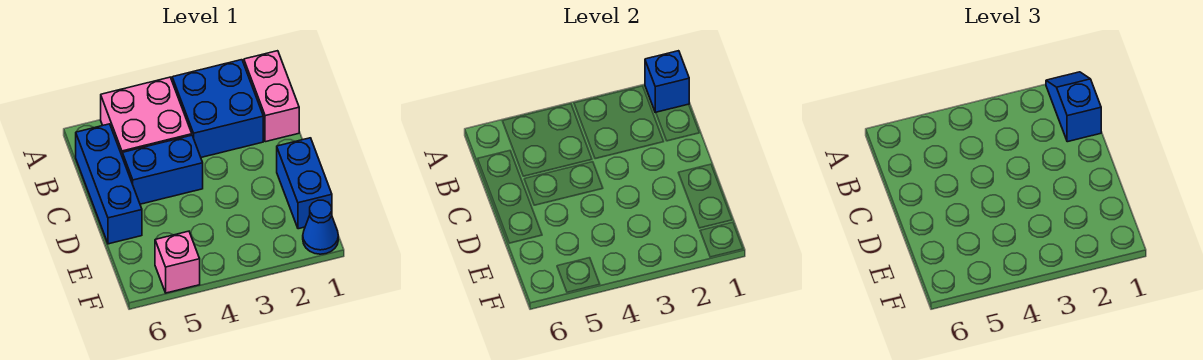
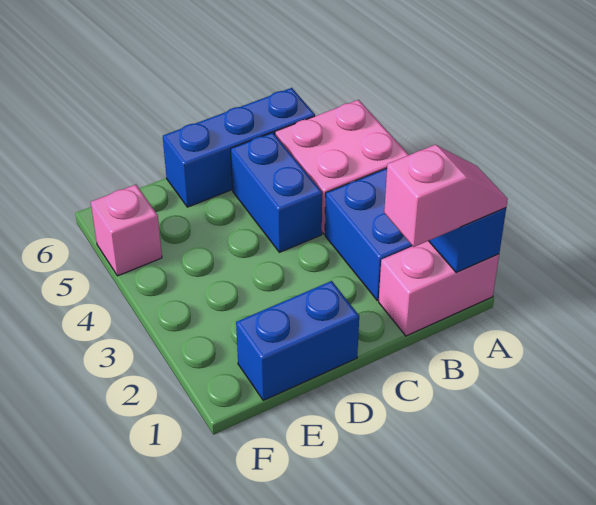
blue 1x2 slope [1046,72,1101,142] -> pink 1x2 slope [384,145,508,247]
blue 1x1 cone [303,200,338,254] -> none

